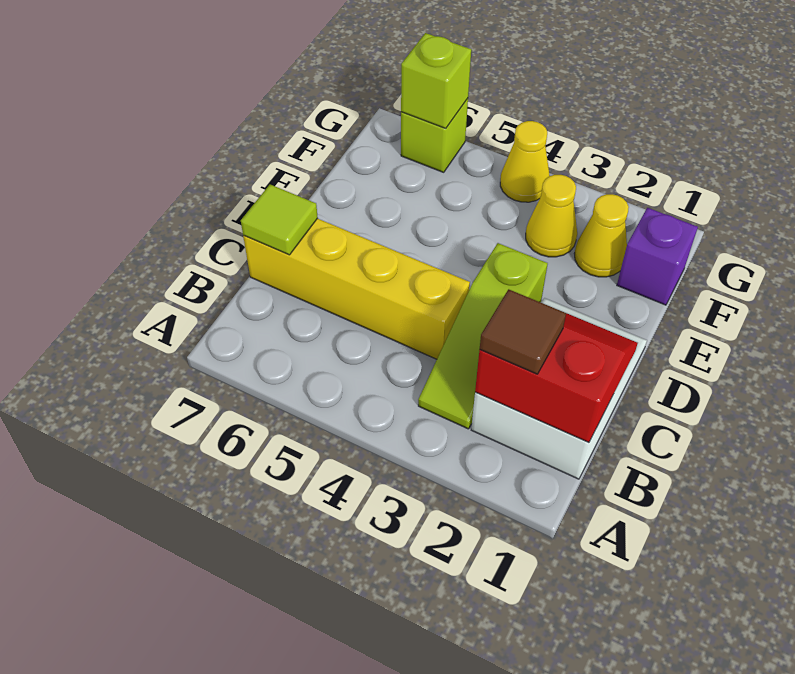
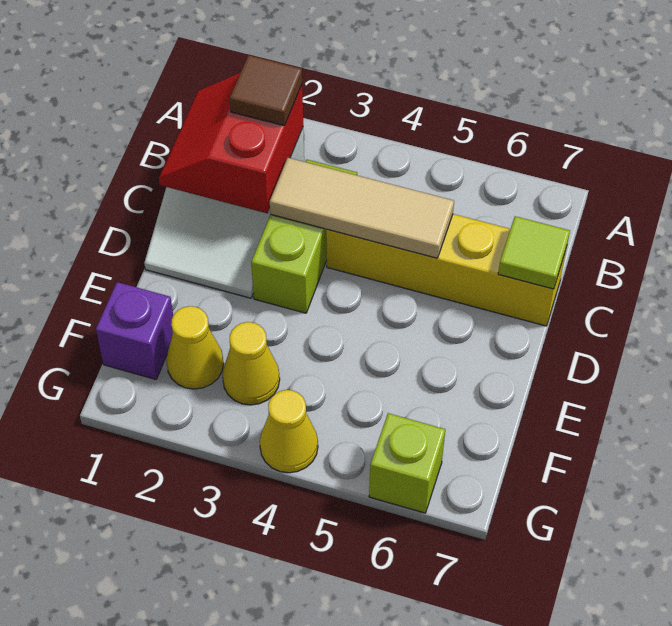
red 2x2 slope [475,313,638,442] -> red 2x2 slope turned to [159,73,303,214]
none -> tan 1x3 tile [270,158,454,258]
lime 1x1 brick [401,33,471,128] -> none

